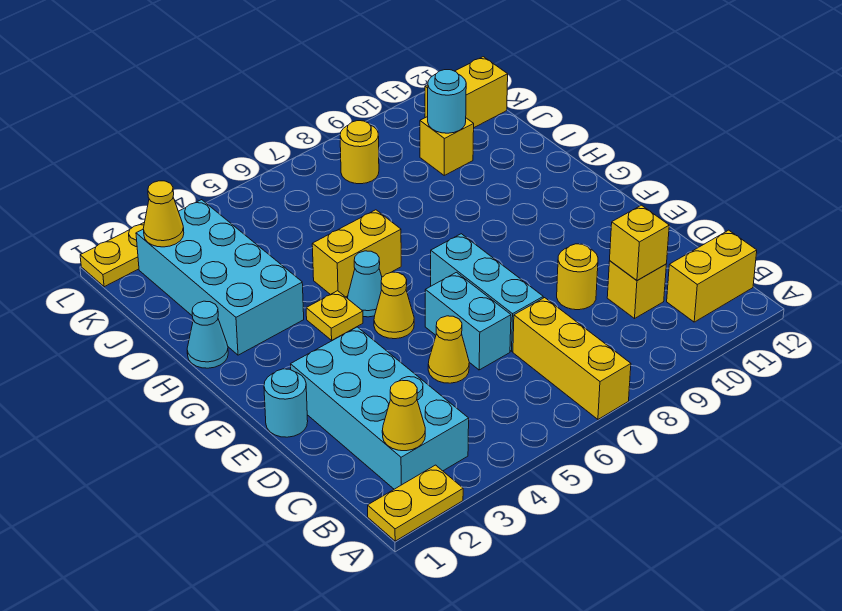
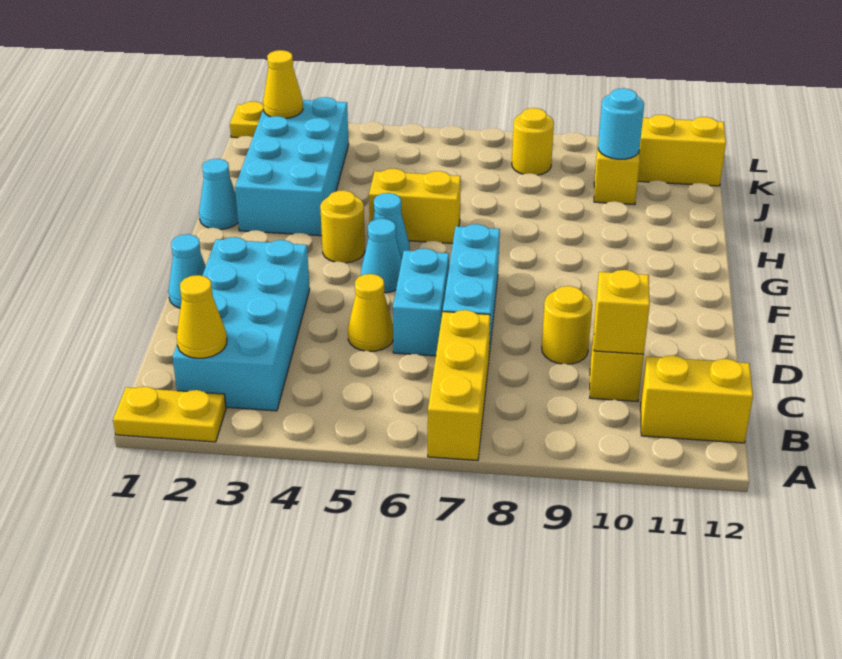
cyan 1x1 round brick [264,369,308,437] -> cyan 1x1 cone [168,234,206,308]
yellow 1x1 cone [374,272,414,339] -> cyan 1x1 cone [361,219,402,293]
yellow 1x1 plate [306,291,363,340] -> yellow 1x1 round brick [320,190,365,263]

